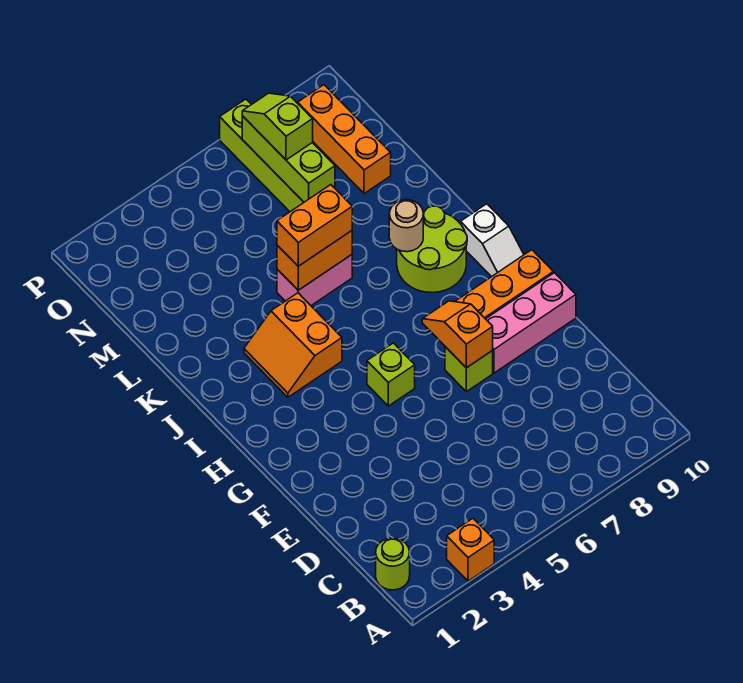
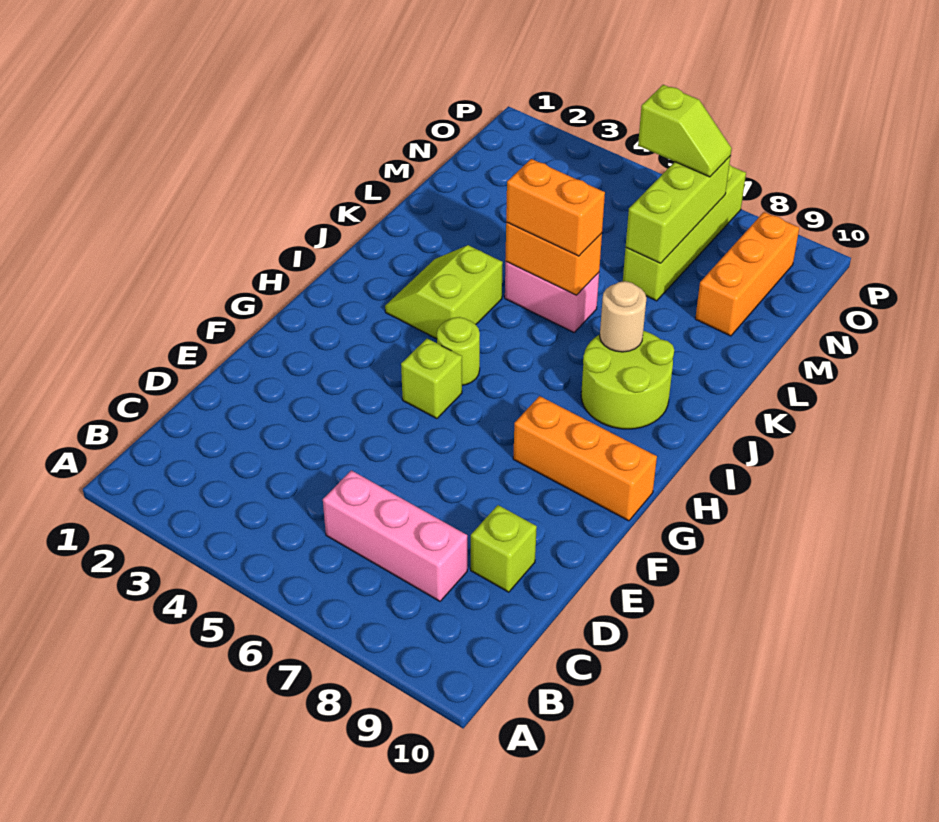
orange 1x1 brick [447,518,494,581] -> none
lime 1x1 round brick [376,538,410,590] -> lime 1x1 round brick moved to [437,317,480,385]
lime 1x1 brick [445,347,493,392] -> lime 1x1 brick moved to [471,505,537,592]
orange 1x2 slope [422,301,493,368] -> none
pink 1x3 brick [486,273,576,373] -> pink 1x3 brick moved to [323,470,467,601]
white 1x2 slope [461,204,524,277] -> none
orange 2x2 slope [244,293,342,397] -> lime 2x2 slope [385,245,503,339]
lime 1x2 slope [242,93,313,160] -> lime 1x2 slope turned to [638,85,732,177]

